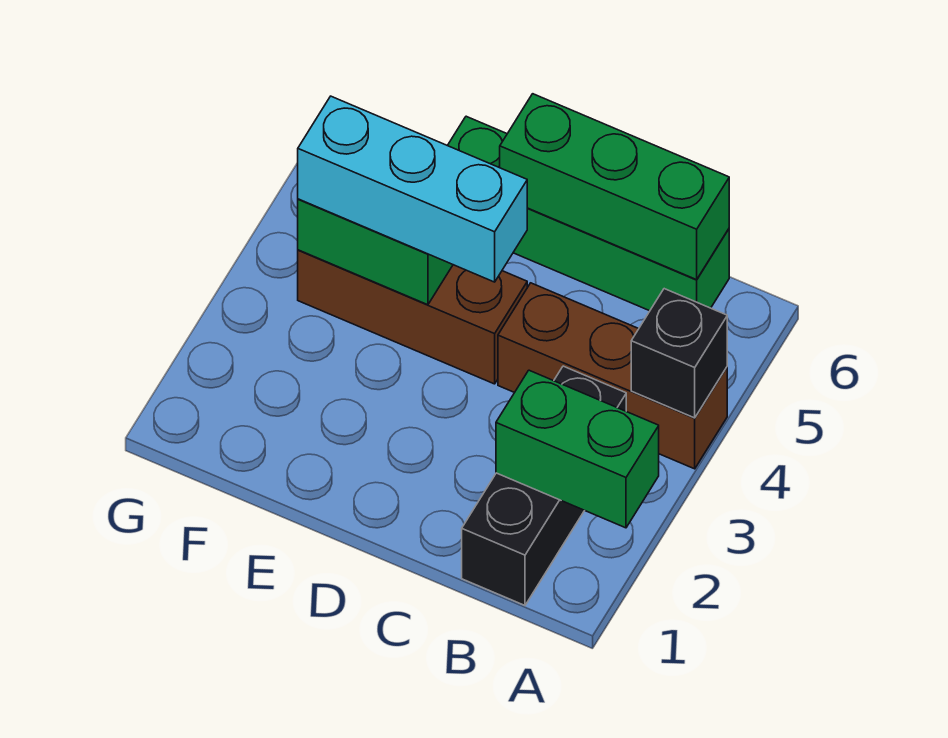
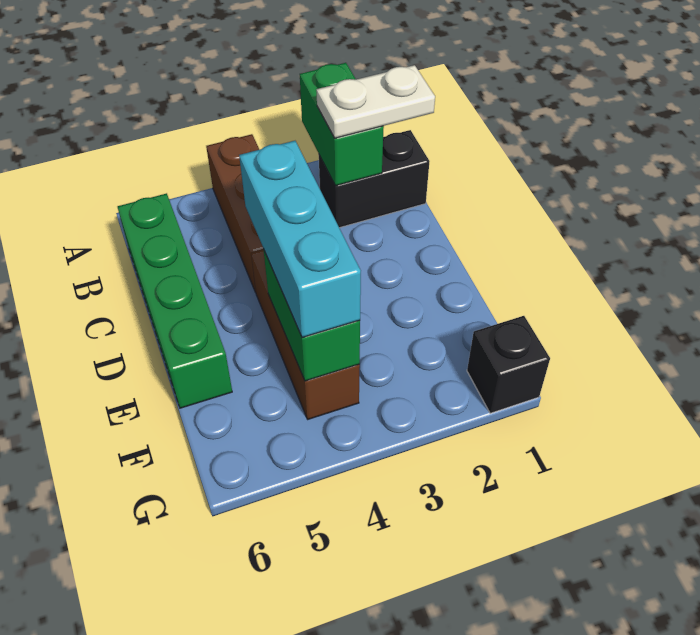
black 1x1 brick [631,289,727,418] -> black 1x1 brick moved to [467,316,550,413]
black 1x3 brick [462,366,626,605] -> black 1x2 brick [319,130,430,228]
none -> white 1x2 plate [316,65,435,138]
green 1x3 brick [500,94,729,280] -> none

